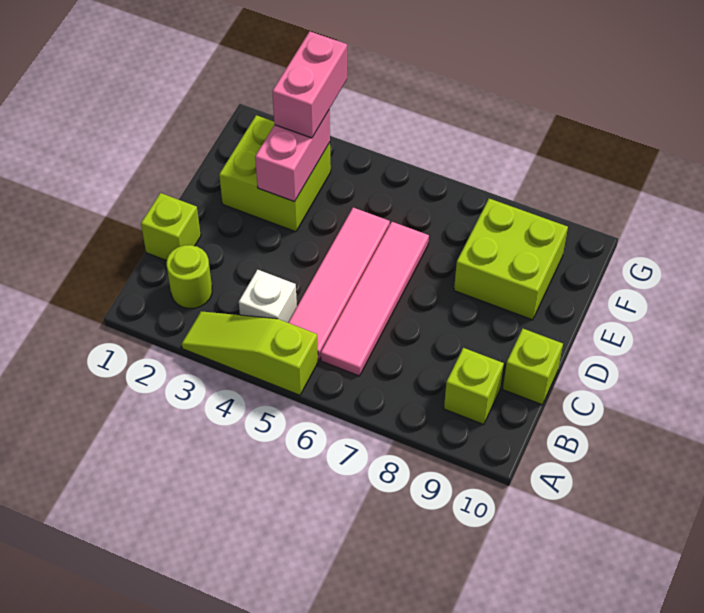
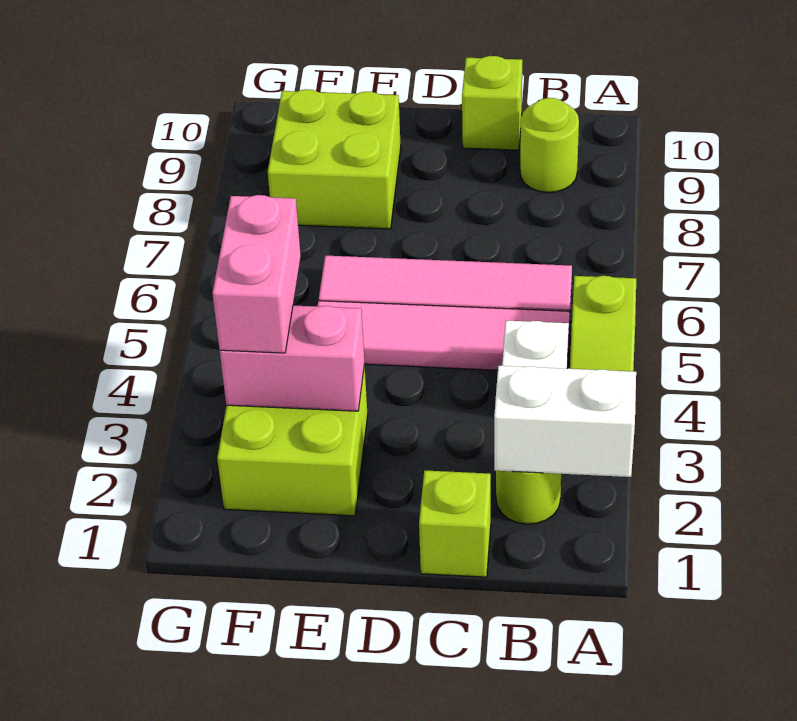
none -> white 1x2 brick [494,366,636,477]
lime 1x1 brick [444,348,504,425] -> lime 1x1 round brick [520,98,579,193]
pink 1x2 brick [272,31,347,138] -> pink 1x2 brick turned to [212,195,301,353]

